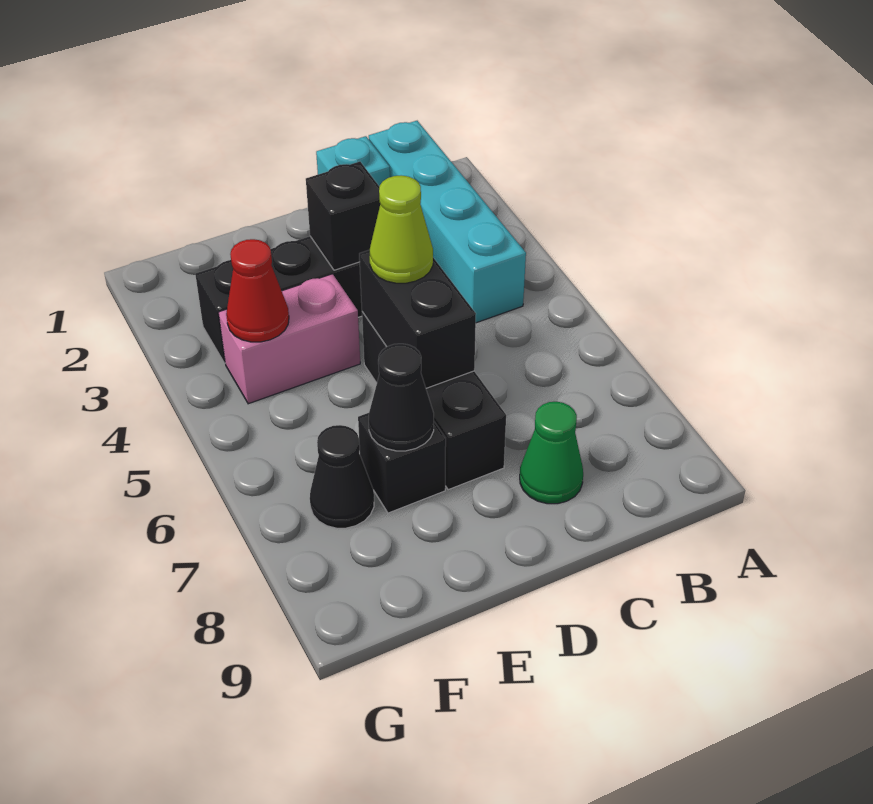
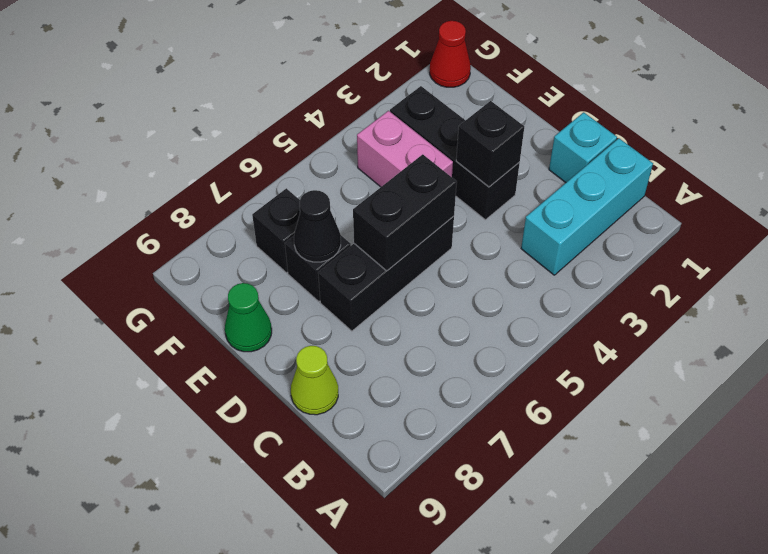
cyan 1x4 brick [369,121,526,323] -> cyan 1x3 brick [521,138,653,275]
green 1x1 cone [520,402,583,504] -> green 1x1 cone moved to [225,283,272,352]
lime 1x1 cone [370,175,433,283] -> lime 1x1 cone moved to [291,346,338,415]
red 1x1 cone [226,239,289,342] -> red 1x1 cone moved to [430,21,471,87]
black 1x1 cone [310,425,374,528] -> black 1x1 brick [252,188,300,273]

